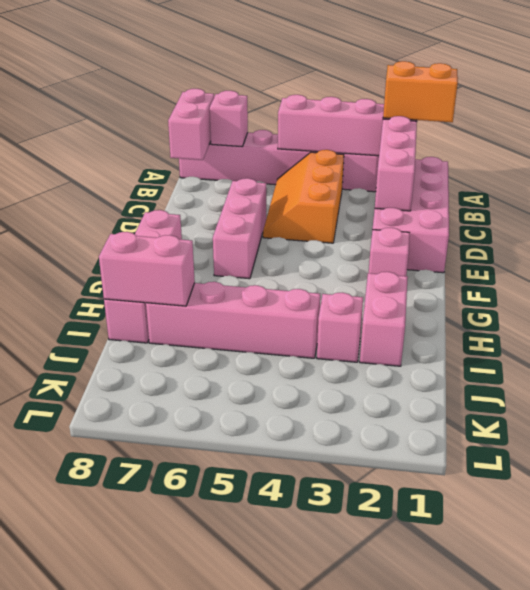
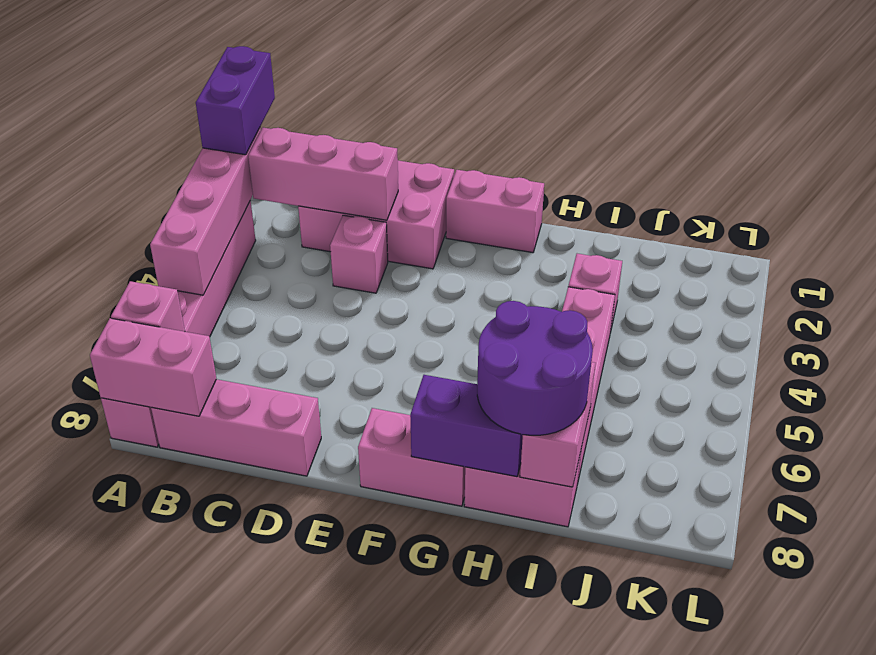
orange 1x2 brick [383,61,458,122] -> purple 1x2 brick [196,46,275,155]
pink 2x4 brick [372,157,449,273] -> pink 2x3 brick [298,161,454,269]
orange 2x3 slope [263,150,344,243] -> none
pink 1x3 brick [213,178,266,279] -> pink 1x3 brick moved to [151,379,321,476]
pink 1x1 brick [369,228,410,276] -> pink 1x1 brick moved to [330,215,388,293]
none -> purple 1x2 brick [410,375,523,477]
pink 1x2 brick [360,272,408,366] -> pink 1x2 brick moved to [446,170,544,253]
none -> purple 2x2 round brick [477,301,593,435]

